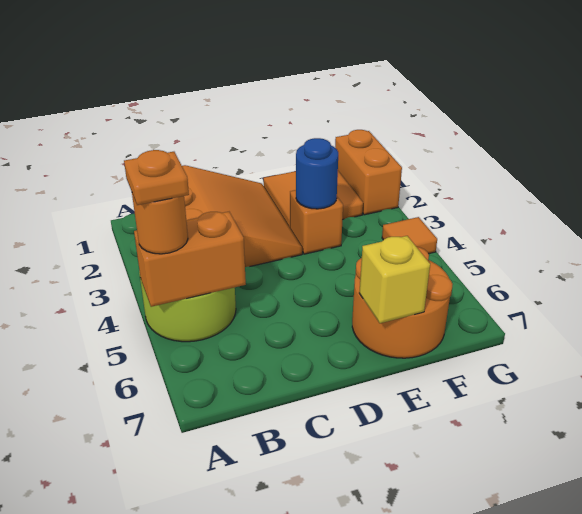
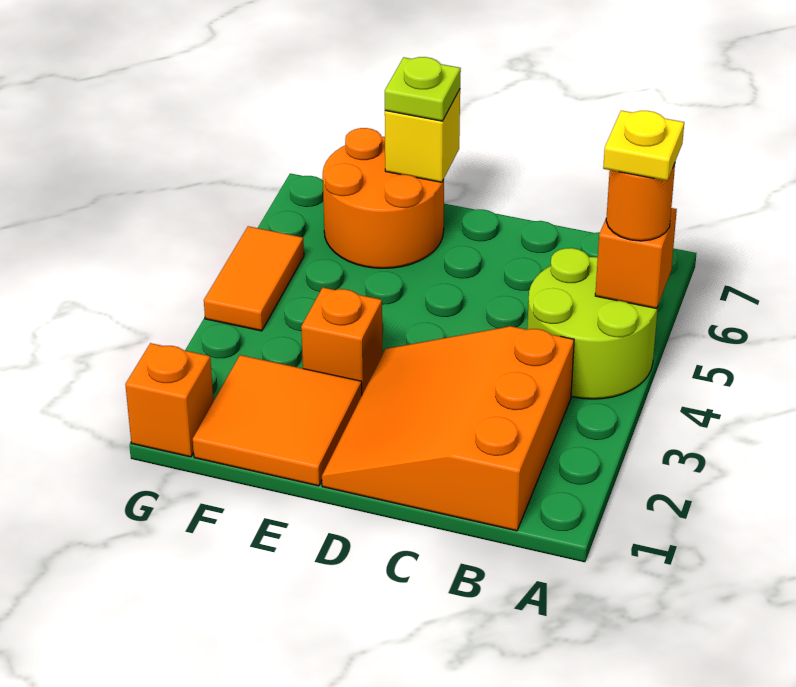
orange 1x2 brick [134,212,246,307] -> orange 1x1 brick [595,208,677,309]
orange 1x1 plate [124,150,189,205] -> yellow 1x1 plate [603,111,684,181]
blue 1x1 round brick [296,138,338,209] -> none
none -> lime 1x1 plate [385,57,461,121]
orange 1x2 brick [335,130,402,215] -> orange 1x1 brick [125,343,213,457]
orange 1x1 tile [382,217,437,254] -> orange 1x2 tile [204,226,304,331]

